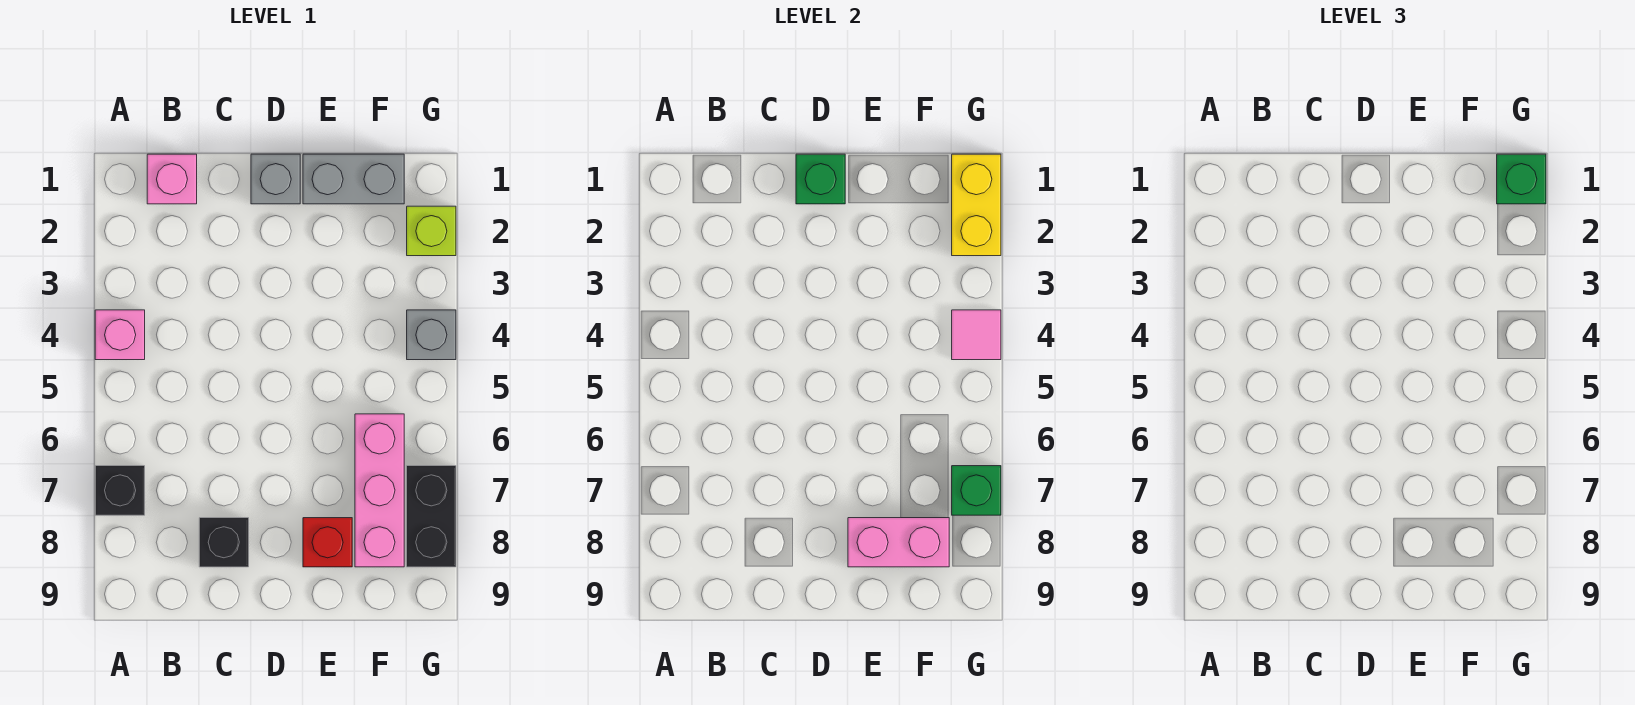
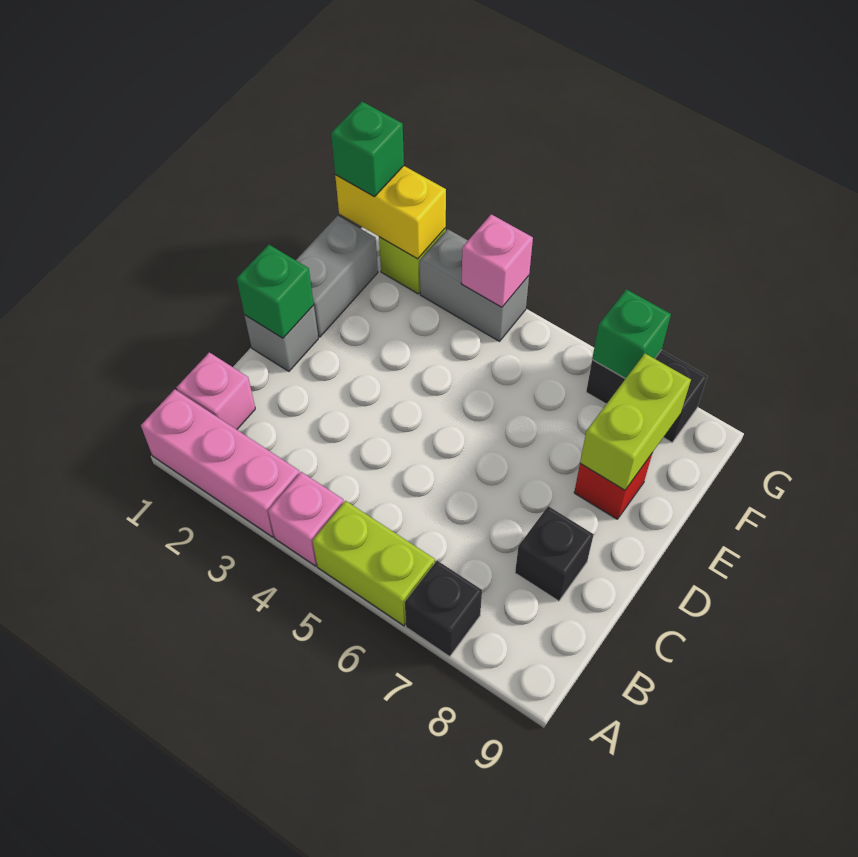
none -> lime 1x2 brick [313,501,435,626]
pink 1x2 brick [848,518,949,567] -> lime 1x2 brick [580,354,691,490]
pink 1x3 brick [355,414,404,567] -> pink 1x3 brick moved to [141,389,300,537]
grey 1x1 brick [407,310,456,360] -> grey 1x2 brick [420,229,529,341]
pink 1x1 tile [952,310,1001,360] -> pink 1x1 brick [461,214,533,307]

